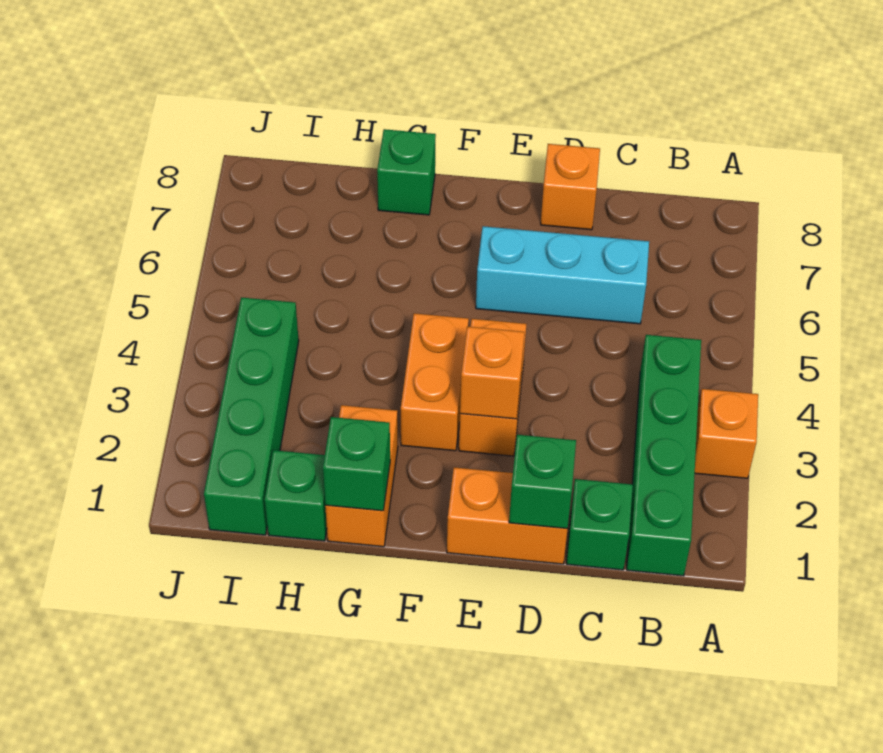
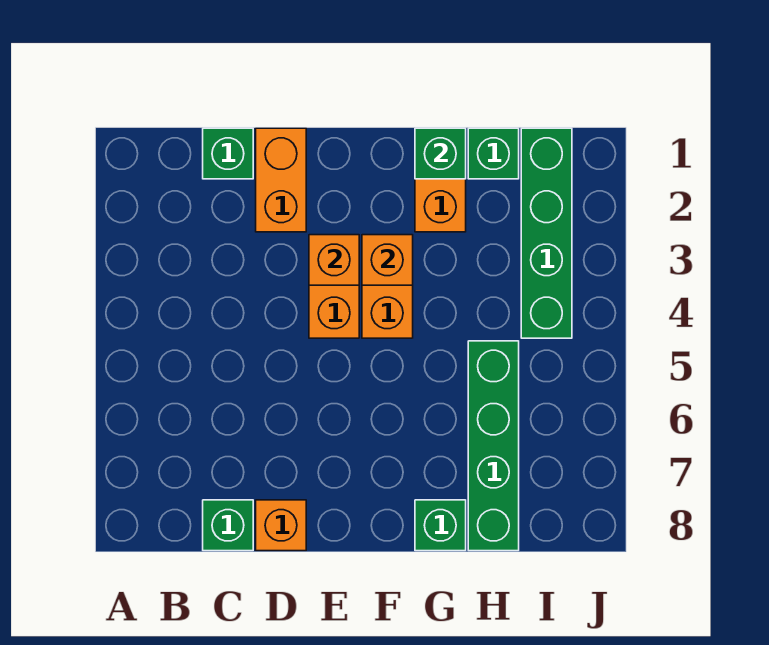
orange 1x1 brick [695,389,758,478] -> orange 1x1 brick moved to [362,235,413,285]
green 1x4 brick [627,335,701,576] -> green 1x4 brick moved to [468,341,519,551]
cyan 1x3 brick [476,226,649,324] -> none
orange 1x2 brick [447,467,568,564] -> orange 1x2 brick turned to [256,128,306,232]
green 1x1 brick [509,435,576,529] -> green 1x1 brick moved to [203,500,253,551]

